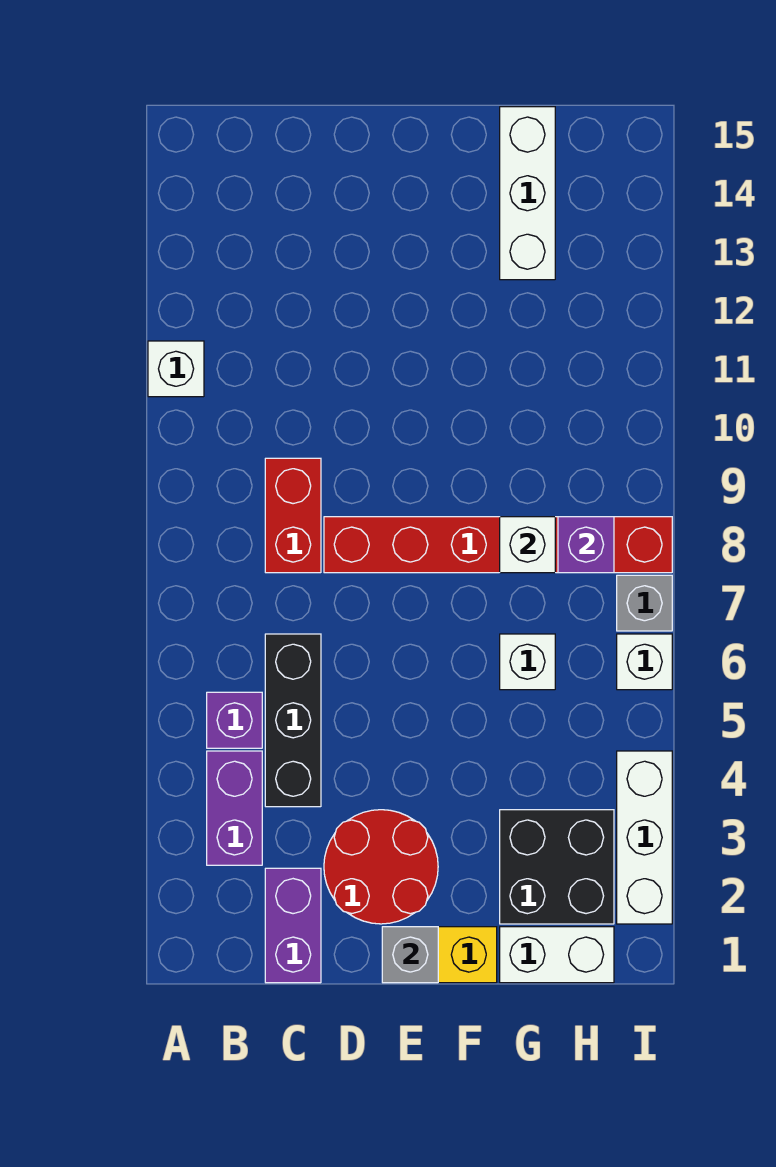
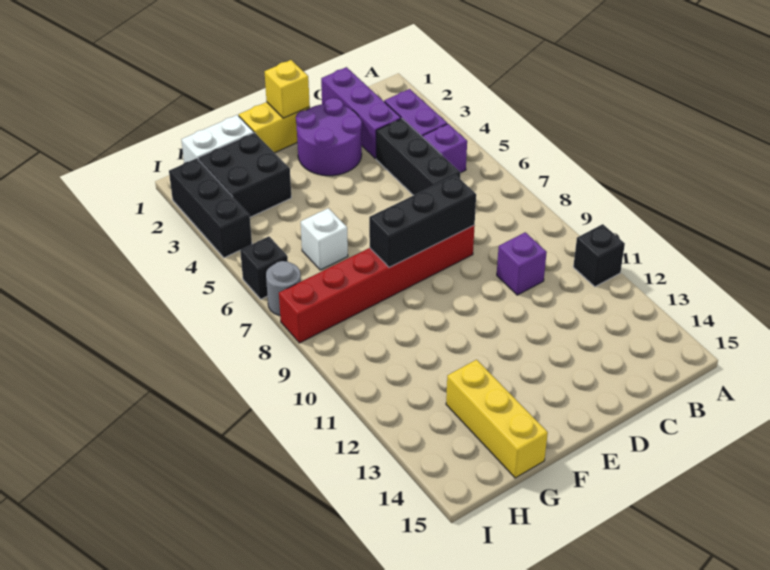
white 1x1 brick [148,341,204,397] -> black 1x1 brick [573,224,625,287]
purple 1x2 brick [265,868,321,983] -> purple 1x3 brick [321,67,401,159]
red 1x2 brick [265,458,321,573] -> none
red 2x2 round brick [324,810,438,924] -> purple 2x2 round brick [296,98,362,176]
none -> black 1x3 brick [369,175,476,267]
grey 1x1 brick [382,927,438,983] -> yellow 1x1 brick [265,60,310,118]
white 1x1 brick [500,517,555,573] -> none
white 1x3 brick [500,107,555,280] -> yellow 1x3 brick [446,360,548,478]
purple 1x1 brick [558,517,614,573] -> purple 1x1 brick moved to [497,232,547,295]
white 1x3 brick [617,751,672,924] -> black 1x3 brick [169,158,252,258]
white 1x1 brick [617,634,672,690] -> black 1x1 brick [240,237,288,299]
grey 1x1 brick [617,575,672,631] -> grey 1x1 round brick [266,261,301,316]

